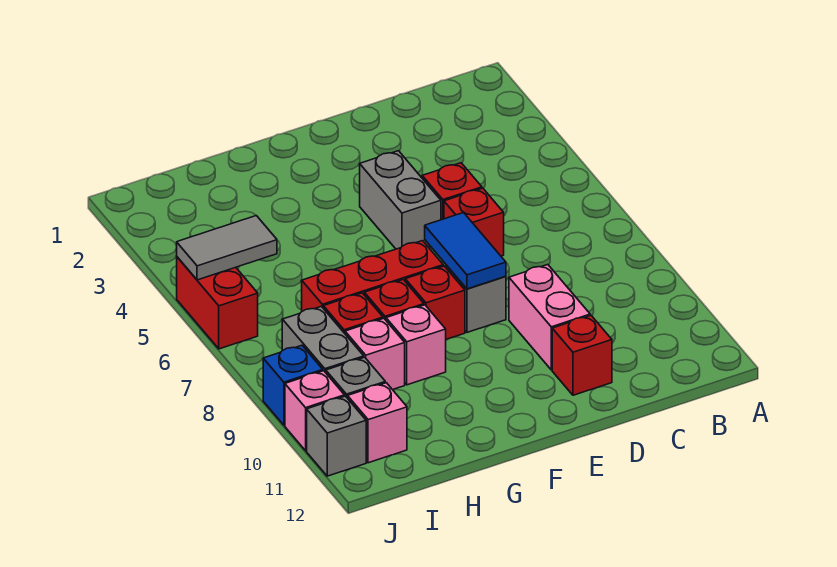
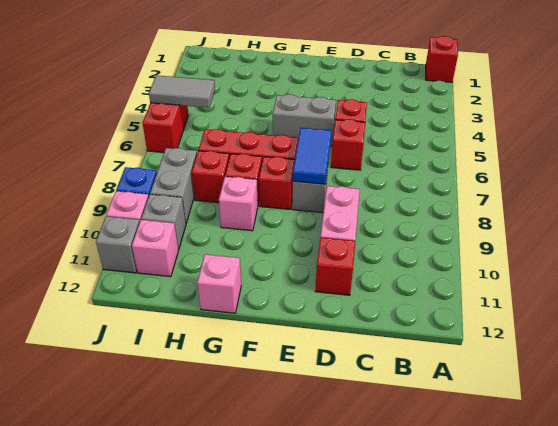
none -> red 1x1 brick [426,36,458,82]
grey 1x2 brick [360,151,441,249] -> grey 1x2 brick turned to [273,94,336,147]
pink 1x1 brick [345,319,405,390] -> pink 1x1 brick moved to [197,254,241,313]

